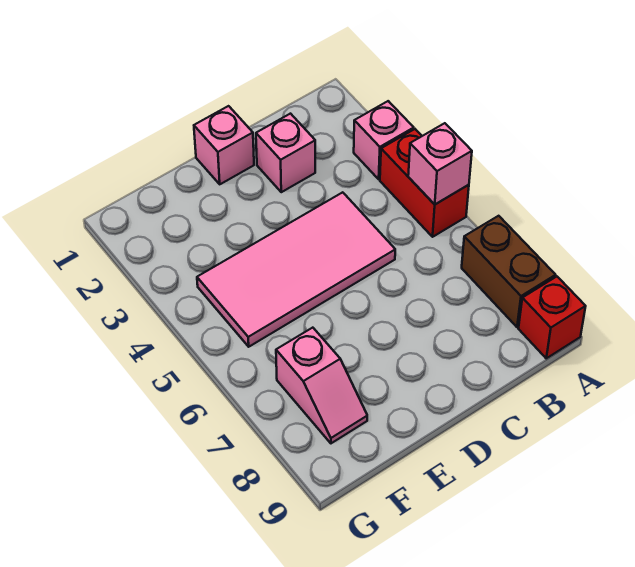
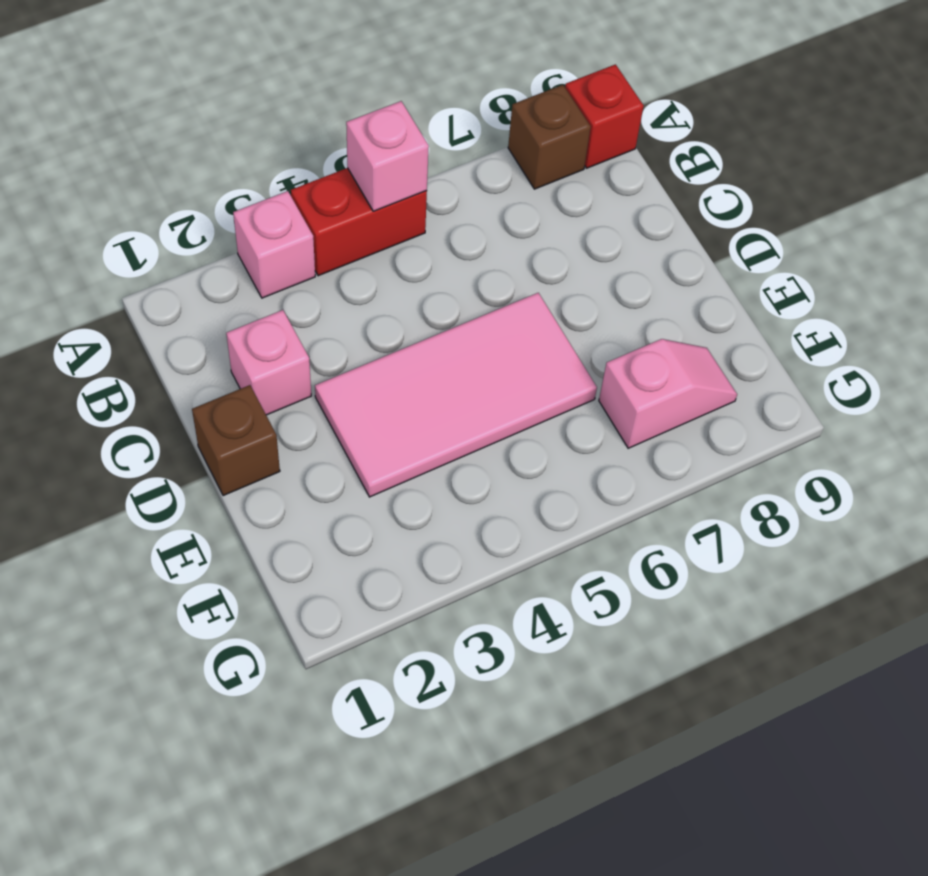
brown 1x2 brick [462,216,556,327] -> brown 1x1 brick [508,85,591,189]
pink 2x4 tile [197,192,395,347] -> pink 2x4 tile turned to [315,293,597,497]
pink 1x1 brick [194,106,254,184] -> brown 1x1 brick [192,385,280,496]

